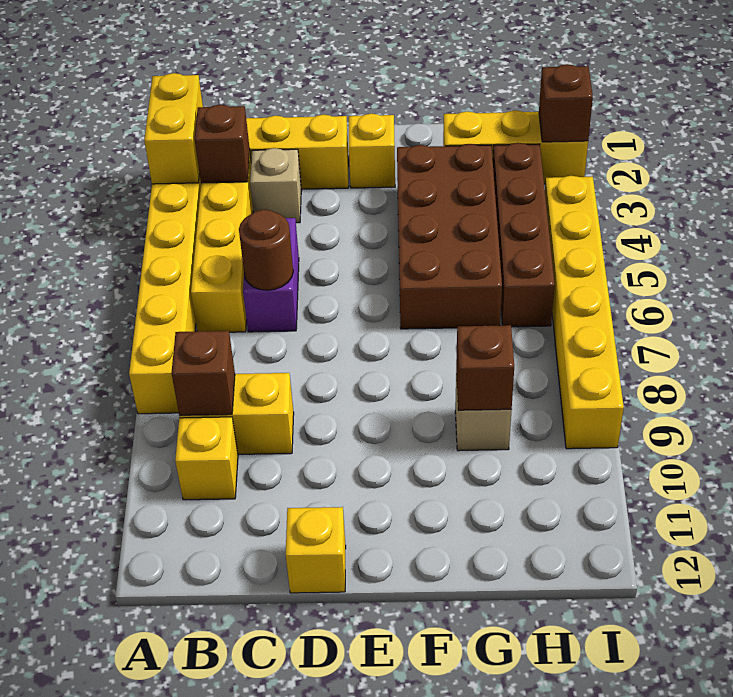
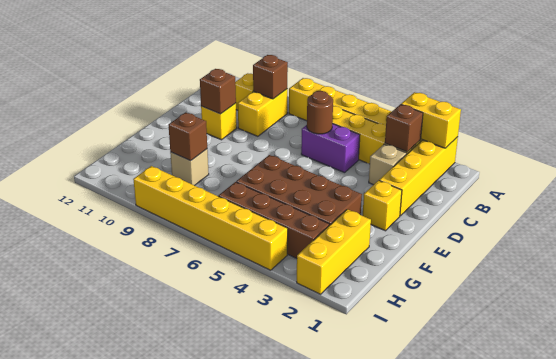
yellow 1x1 brick [286,507,346,593] -> yellow 1x1 brick moved to [201,103,237,140]
brown 1x1 brick [539,64,593,142] -> brown 1x1 brick moved to [200,69,236,114]

